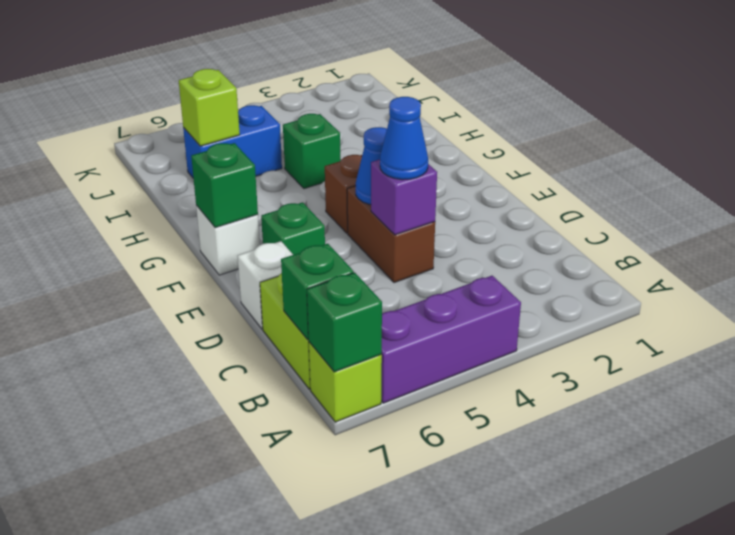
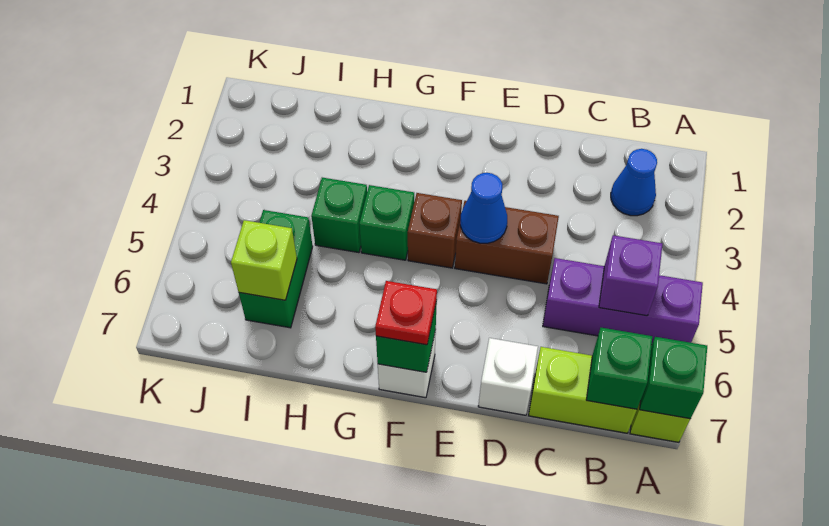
purple 1x3 brick [381,276,521,403] -> purple 1x3 brick turned to [543,258,703,343]
purple 1x1 brick [371,160,437,235] -> purple 1x1 brick moved to [599,235,662,316]
blue 1x1 cone [380,97,428,180] -> blue 1x1 cone moved to [611,149,657,216]
green 1x1 brick [261,202,325,255] -> green 1x1 brick moved to [359,185,414,260]
none -> red 1x1 plate [375,281,437,345]
blue 1x2 brick [183,105,282,178] -> green 1x2 brick [239,210,313,328]

